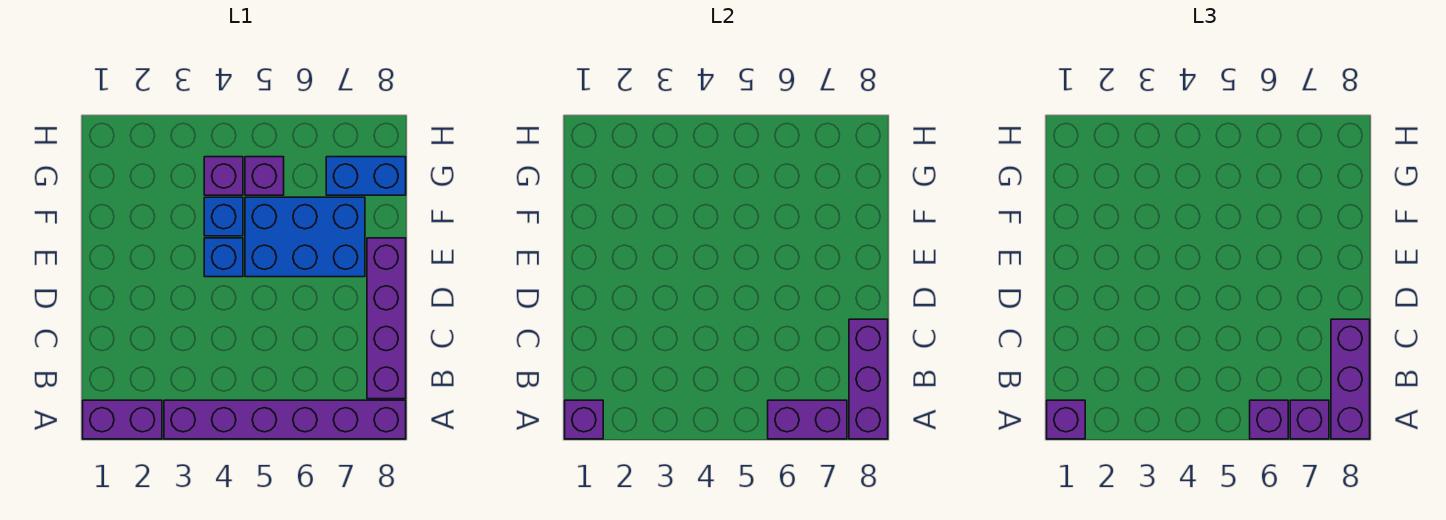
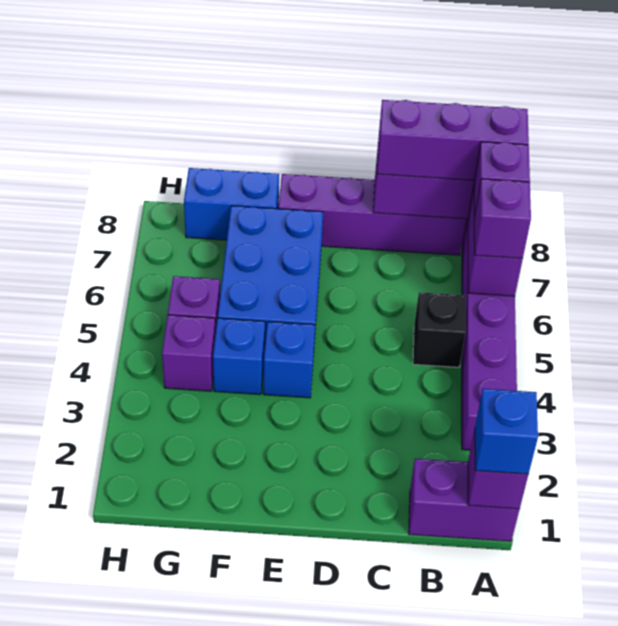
purple 1x2 brick [83,400,162,439] -> purple 1x2 brick turned to [409,459,520,541]
purple 1x1 brick [1047,400,1085,439] -> blue 1x1 brick [475,389,538,474]
none -> black 1x1 brick [413,292,466,367]
blue 1x2 brick [326,157,406,195] -> blue 1x2 brick turned to [184,168,279,240]

